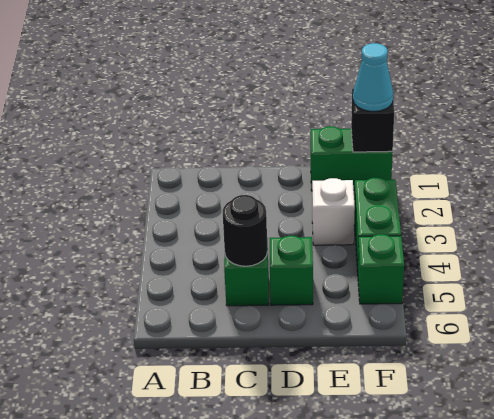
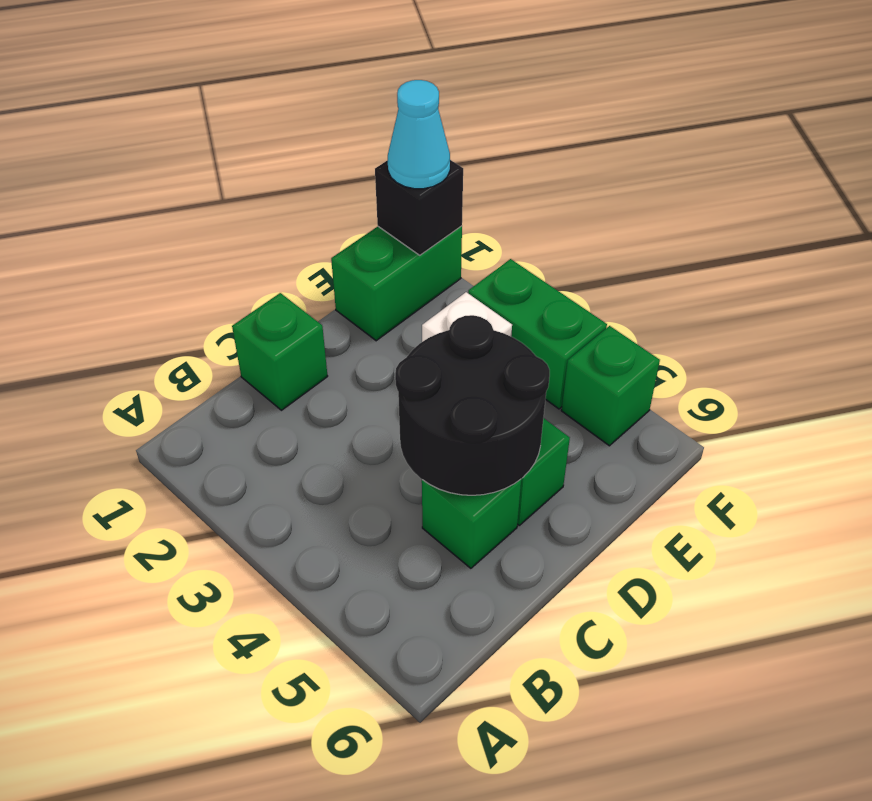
none -> green 1x1 brick [232,293,328,410]
black 1x1 round brick [223,195,267,266] -> black 2x2 round brick [395,315,550,495]

